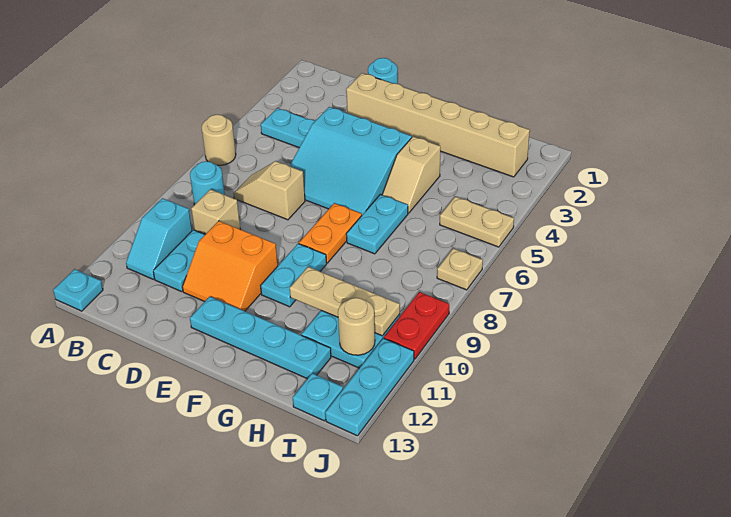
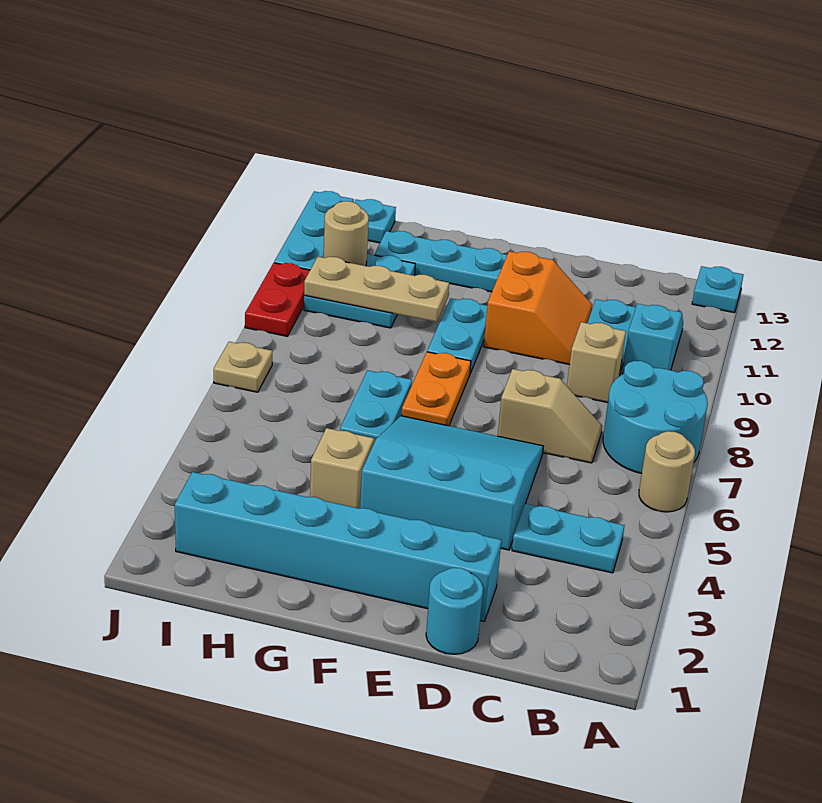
cyan 1x1 round brick [190,161,225,205] -> cyan 2x2 round brick [603,361,708,474]
tan 1x6 brick [346,73,530,177] -> cyan 1x6 brick [175,472,501,621]
orange 2x2 slope [182,221,278,311] -> orange 2x2 slope turned to [484,251,593,365]
tan 1x2 plate [440,197,514,247] -> none

